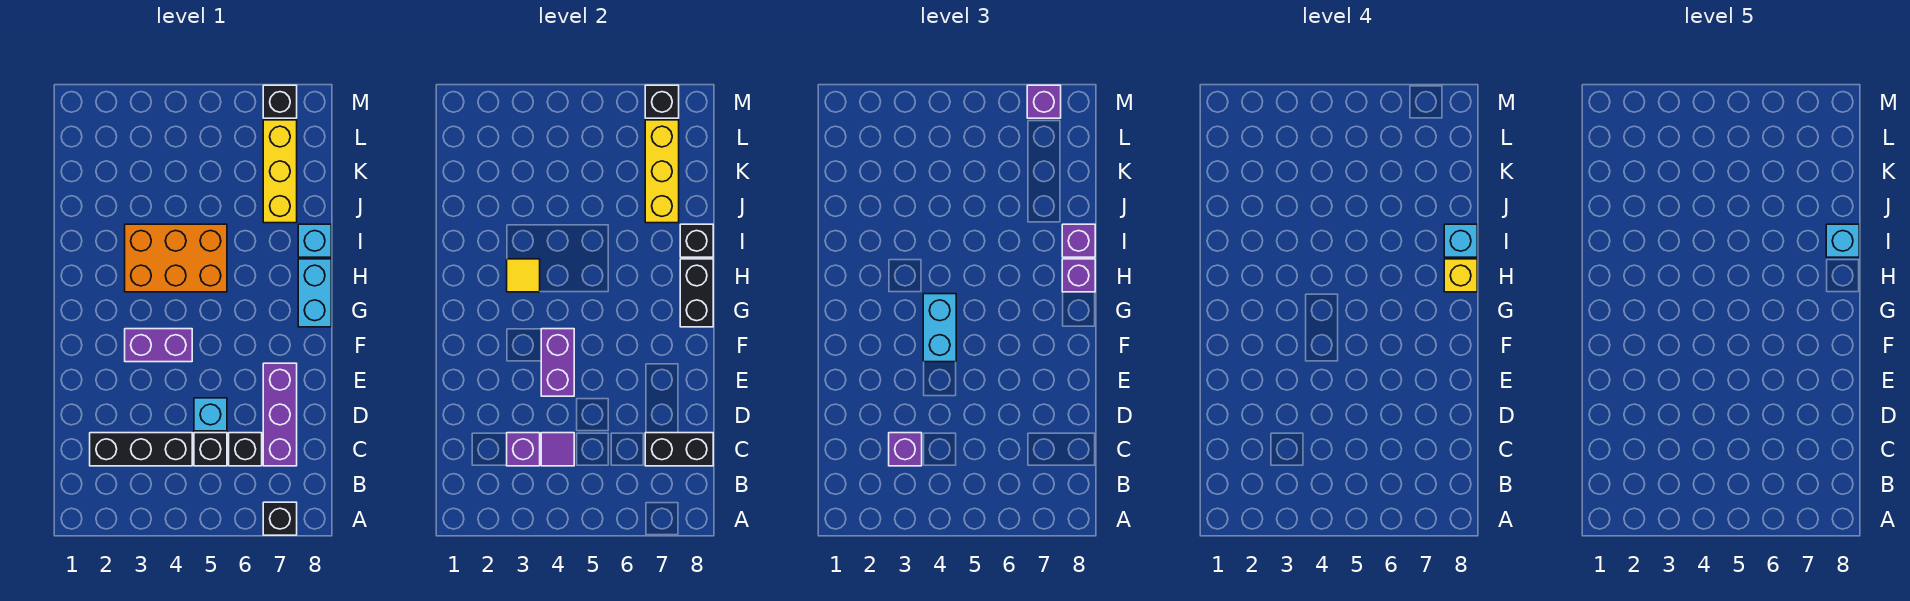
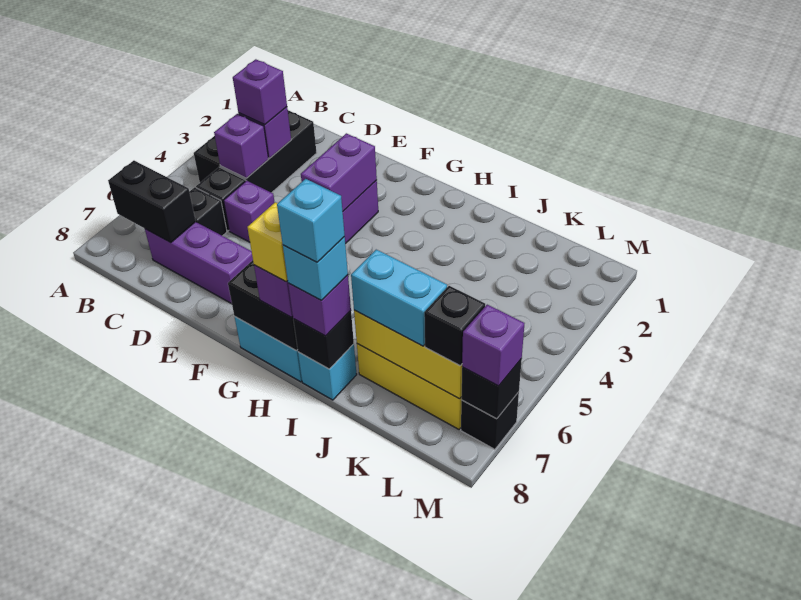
black 1x1 brick [263,502,297,535] -> black 1x1 brick moved to [424,286,485,366]
black 1x3 brick [90,433,192,466] -> black 2x3 brick [194,110,317,193]
purple 1x1 tile [541,433,574,466] -> purple 1x1 brick [214,114,269,178]
black 1x2 brick [645,433,713,466] -> black 1x2 brick turned to [108,161,196,243]
cyan 1x1 brick [194,398,227,431] -> purple 1x1 brick [224,180,275,242]
purple 1x2 brick [541,329,574,396] -> purple 1x2 brick turned to [301,133,377,211]
cyan 1x2 brick [923,294,956,362] -> cyan 1x2 brick moved to [351,250,447,346]
orange 2x3 brick [125,224,227,292] -> none
yellow 1x1 tile [507,259,540,292] -> none

